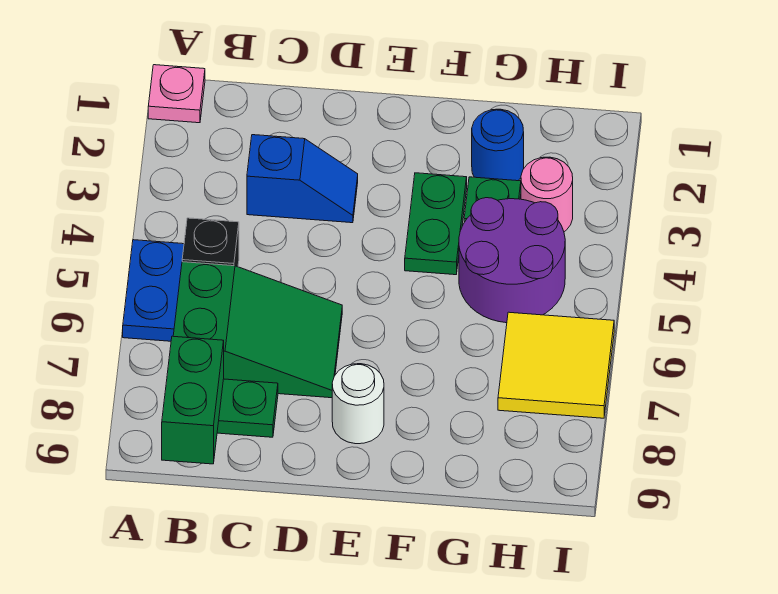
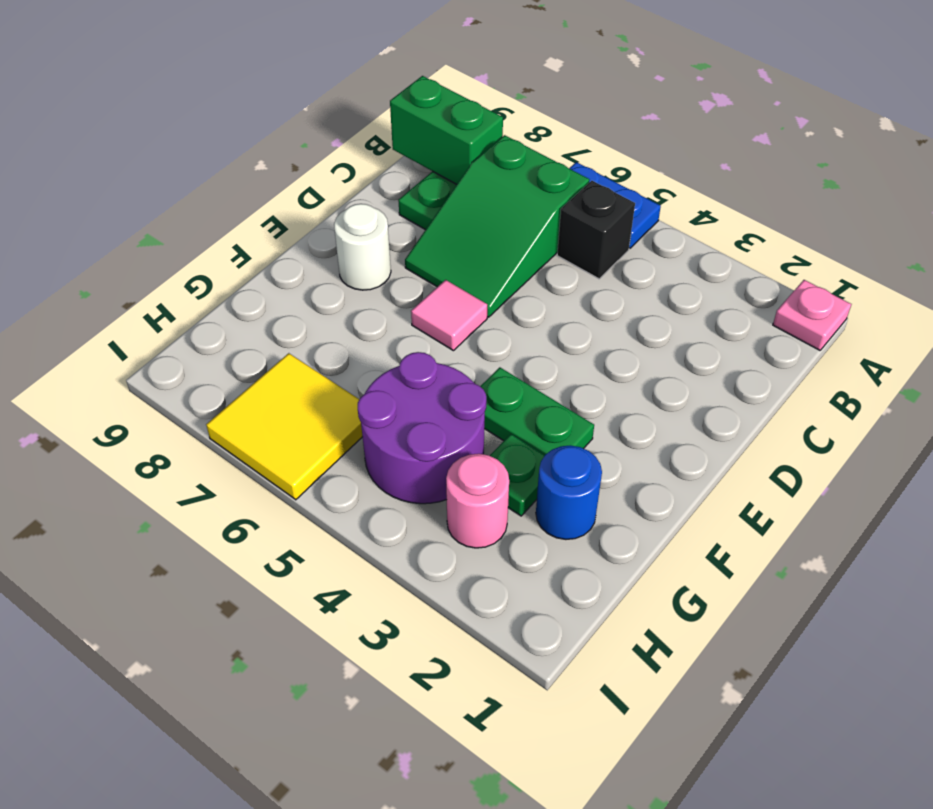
blue 1x2 slope [247,135,358,223] -> none
none -> pink 1x1 tile [411,280,487,351]

